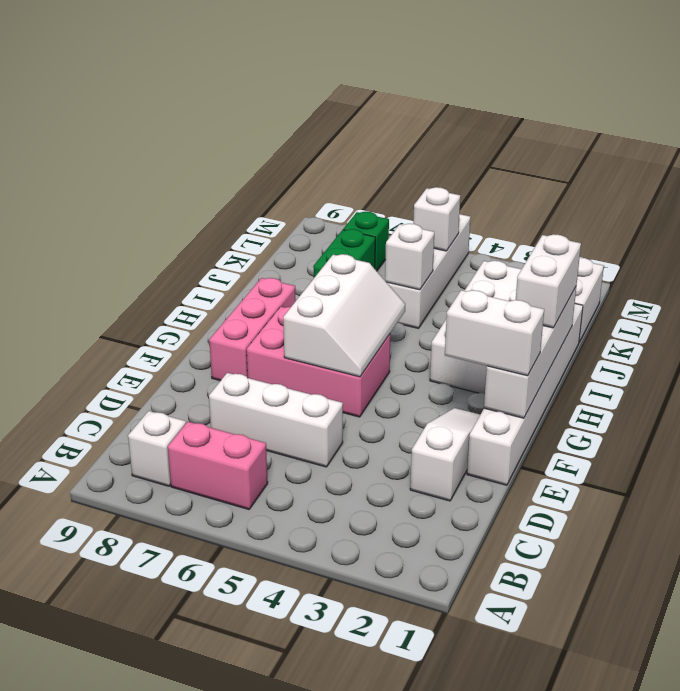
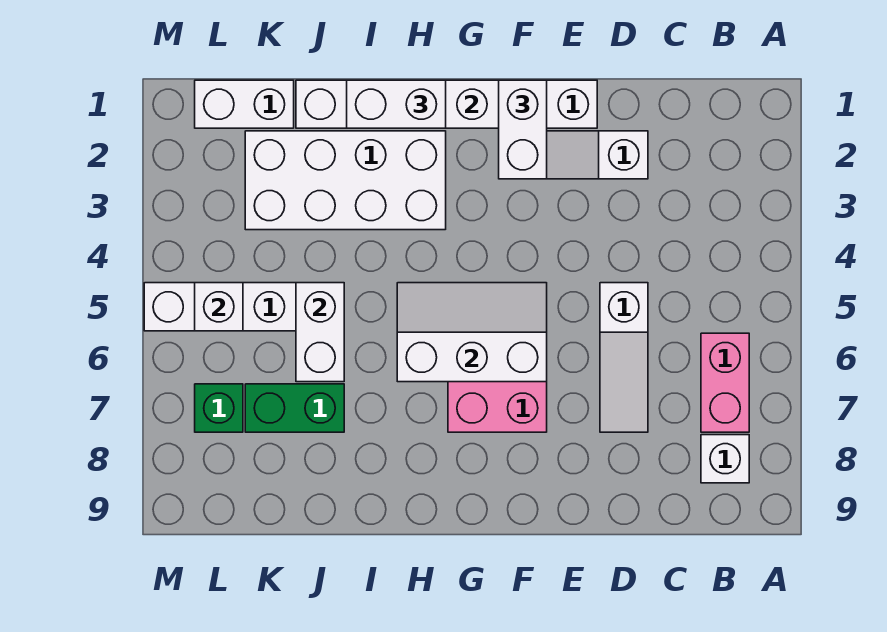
white 1x3 brick [209,373,343,467] -> white 1x3 slope [600,283,648,432]
pink 1x3 brick [209,278,296,381] -> none
white 1x1 brick [385,224,434,290] -> white 1x2 brick [296,283,344,382]

